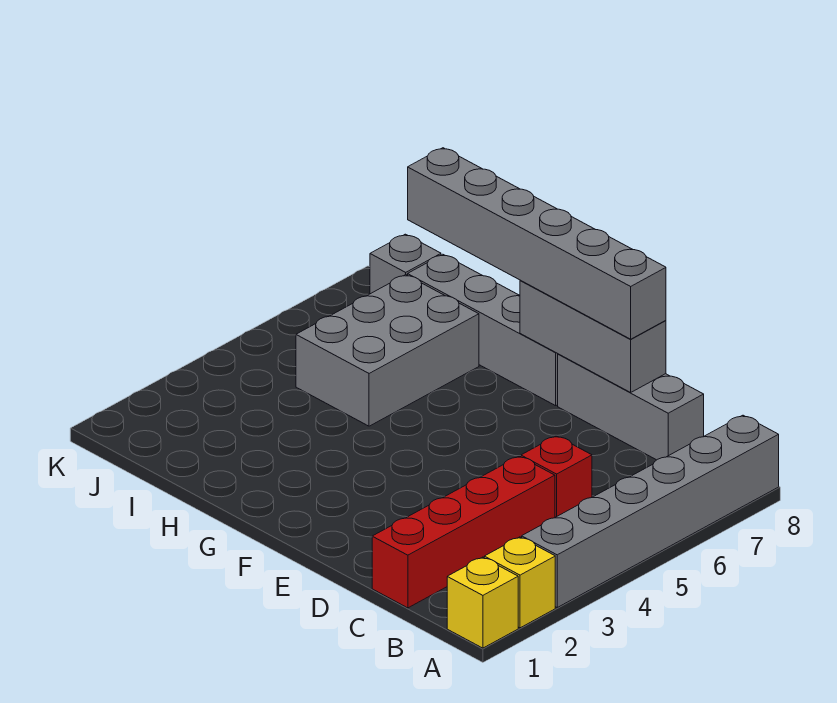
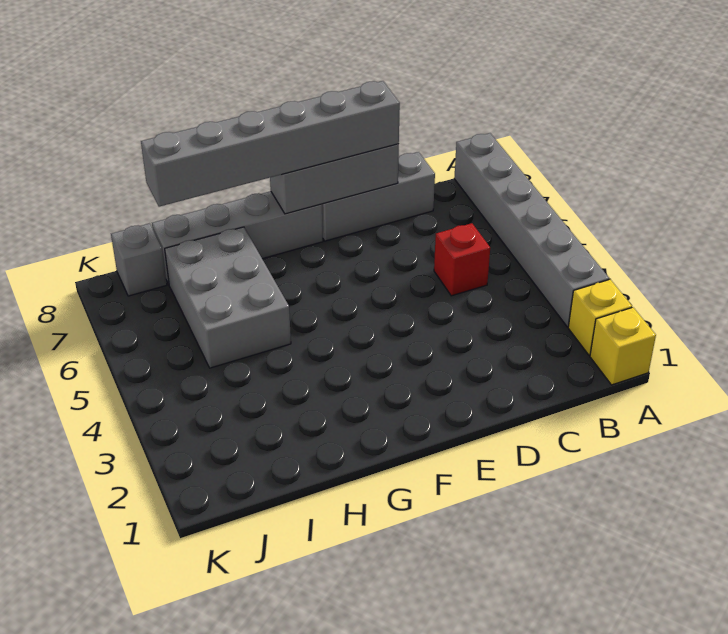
red 1x4 brick [372,456,555,608] -> none

